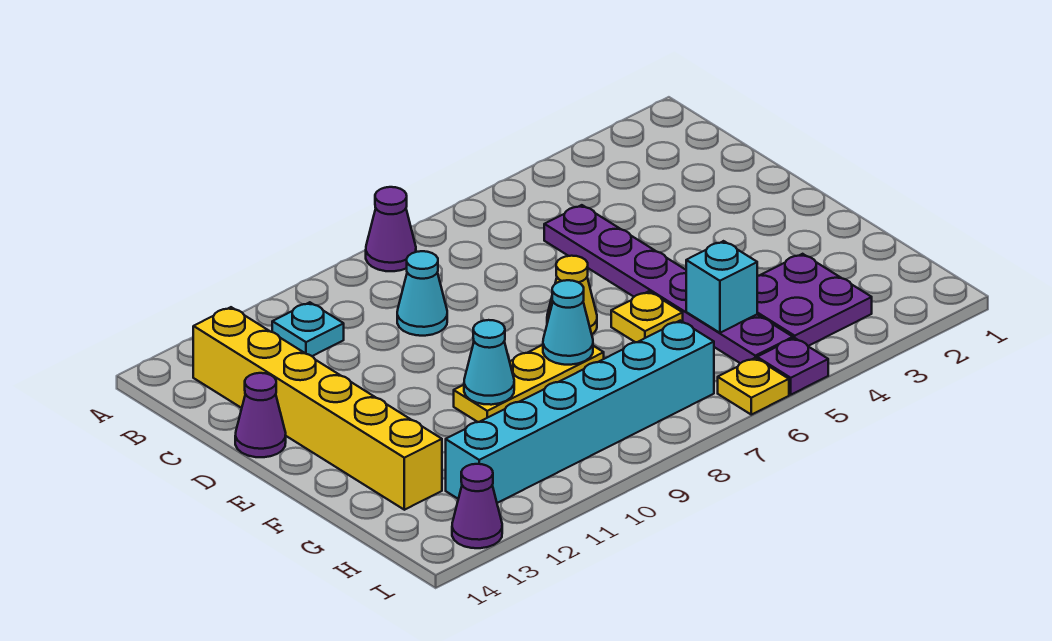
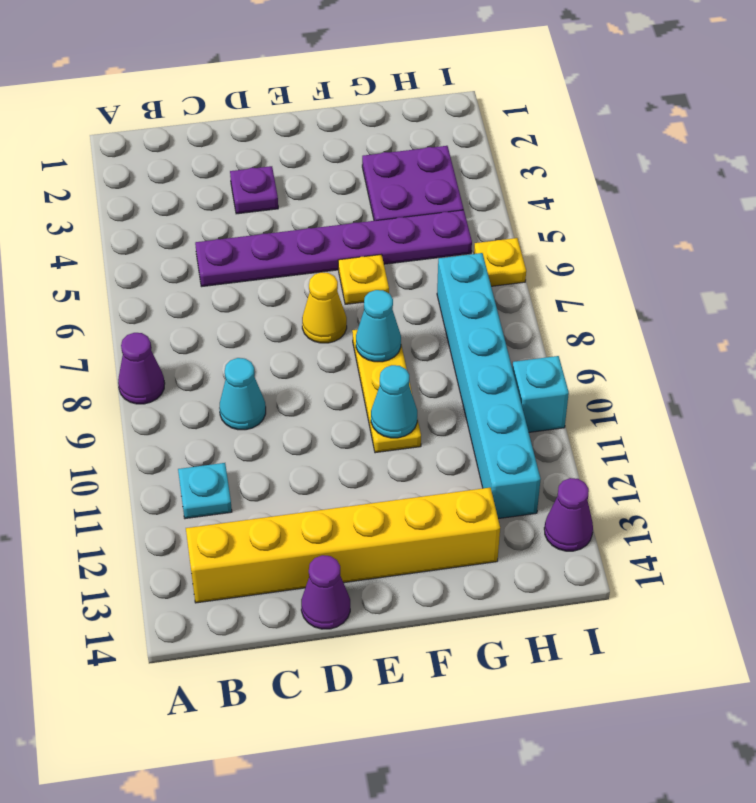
cyan 1x1 brick [686,241,757,333] -> cyan 1x1 brick moved to [512,356,569,432]
purple 1x1 plate [757,338,828,395] -> purple 1x1 plate moved to [230,166,278,214]

